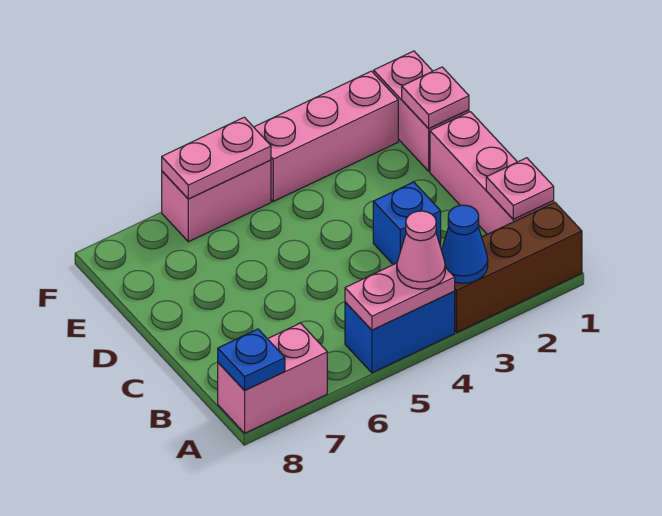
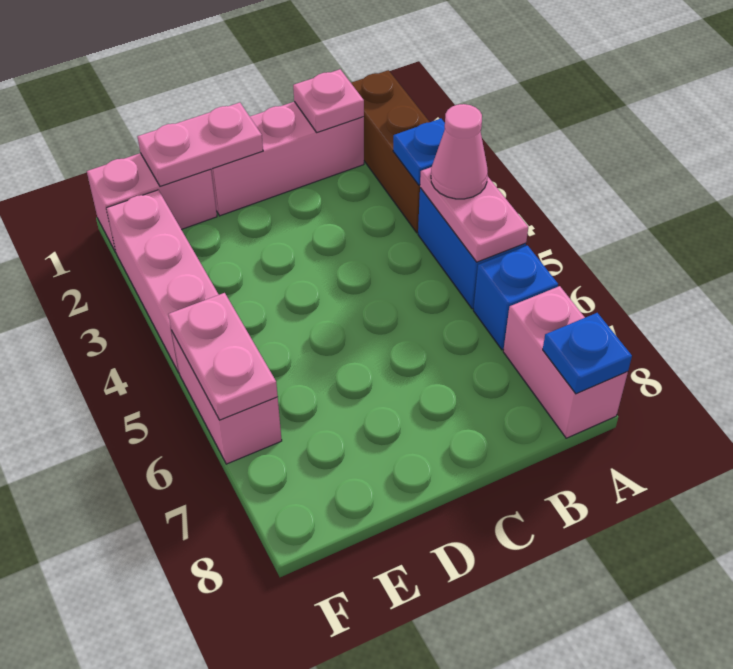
blue 1x1 cone [441,205,488,283] -> blue 1x1 plate [393,119,445,185]
blue 1x1 brick [373,182,441,265] -> blue 1x1 brick moved to [473,246,558,350]
pink 1x1 plate [402,67,469,129] -> pink 1x2 plate [137,103,263,186]

